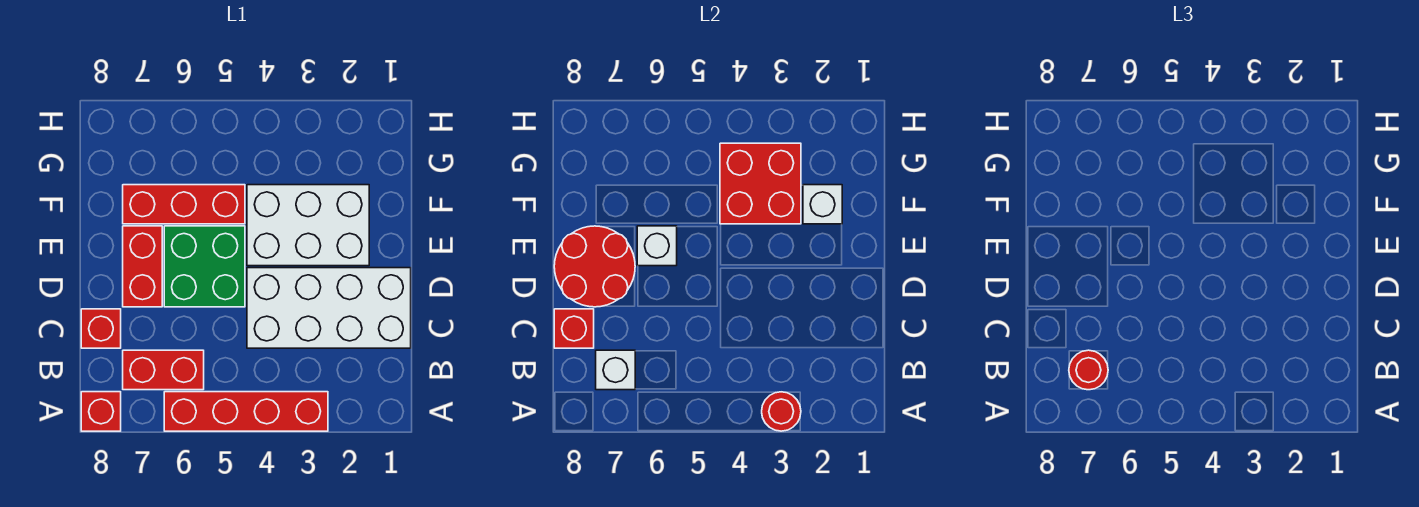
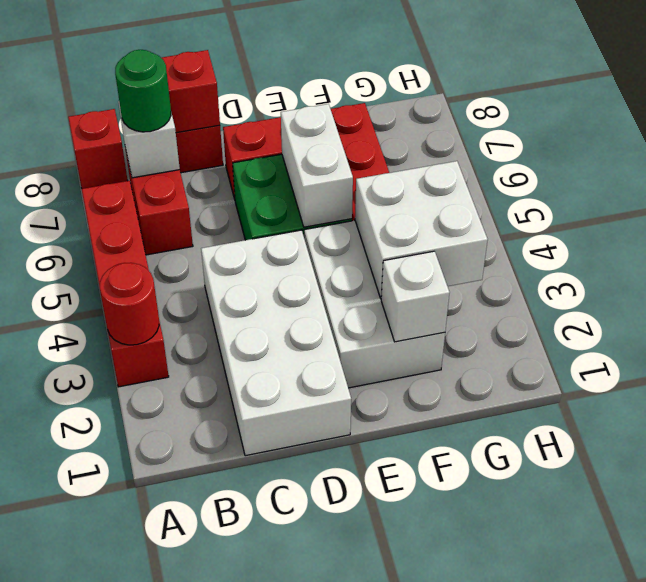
red 1x1 round brick [1069,350,1108,390] -> green 1x1 round brick [115,50,171,132]
red 2x2 round brick [554,226,635,307] -> none
white 1x1 brick [637,226,677,266] -> white 1x2 brick [281,104,353,227]
red 2x2 brick [720,143,801,224] -> white 2x2 brick [355,161,488,298]

